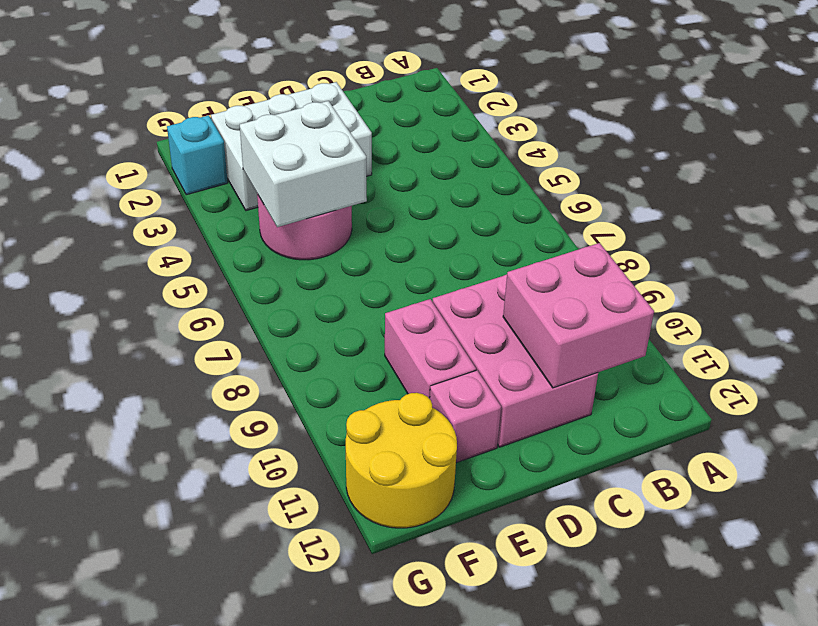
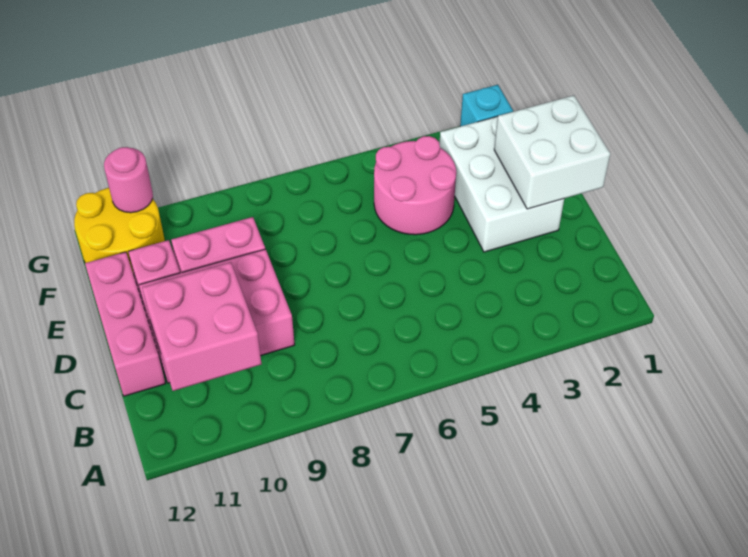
none -> pink 1x3 brick [85,252,166,396]
white 2x2 brick [240,101,367,227] -> white 2x2 brick moved to [494,95,610,209]
none -> pink 1x1 round brick [104,147,153,213]

